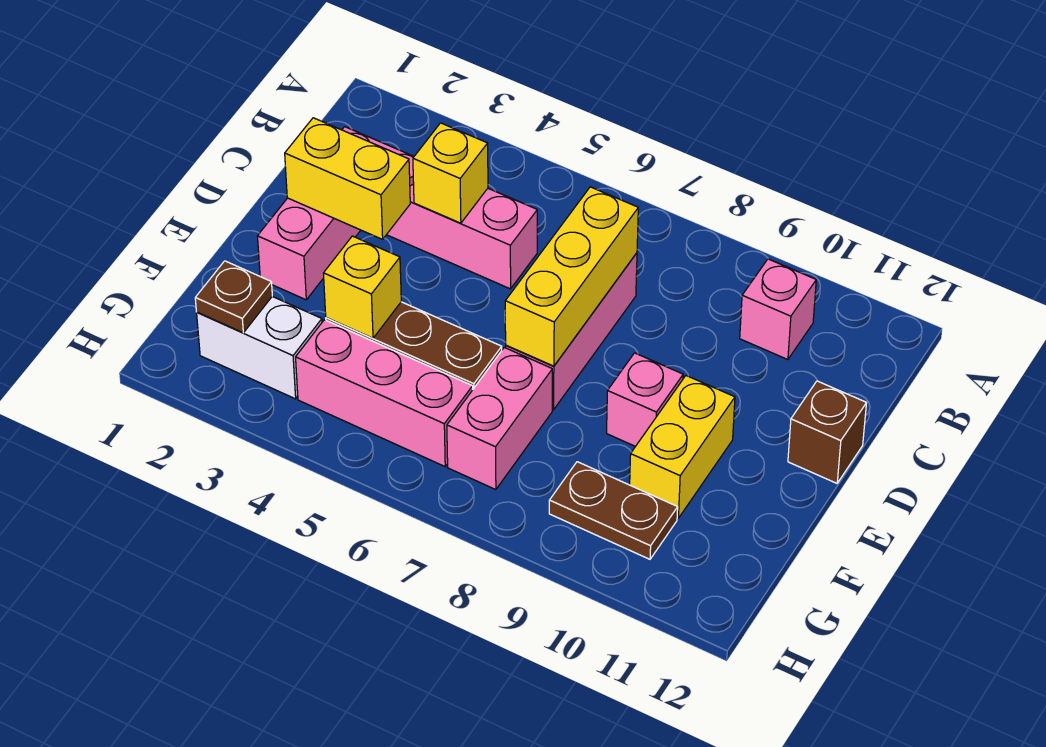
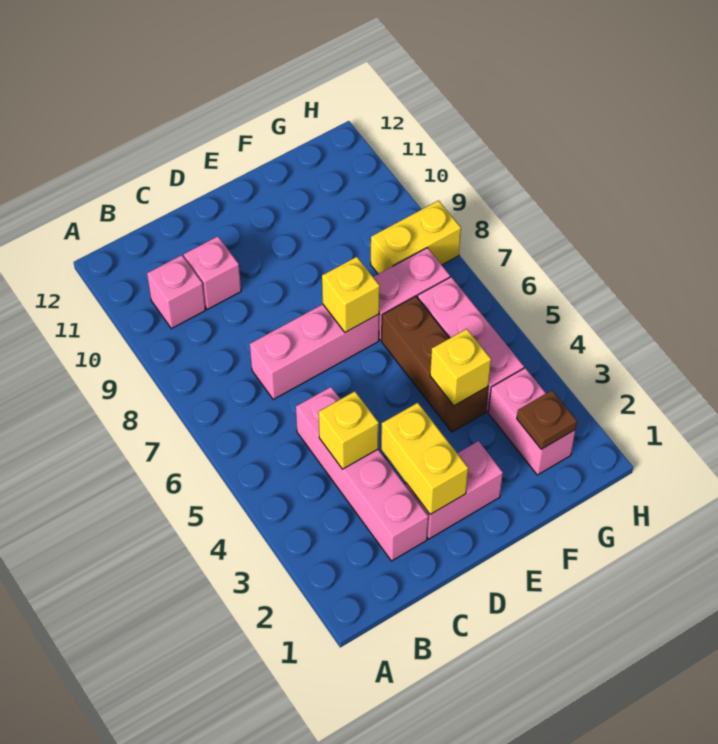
yellow 1x3 brick [505,187,638,366] -> yellow 1x1 brick [322,257,380,332]
brown 1x1 brick [788,381,866,483] -> none
pink 1x1 brick [607,353,683,446] -> pink 1x1 brick moved to [184,236,241,309]
yellow 1x2 brick [630,376,735,518] -> yellow 1x2 brick moved to [371,201,461,274]
white 1x2 brick [197,297,322,399] -> pink 1x2 brick [488,368,575,475]
brown 1x2 plate [549,462,678,559] -> none

